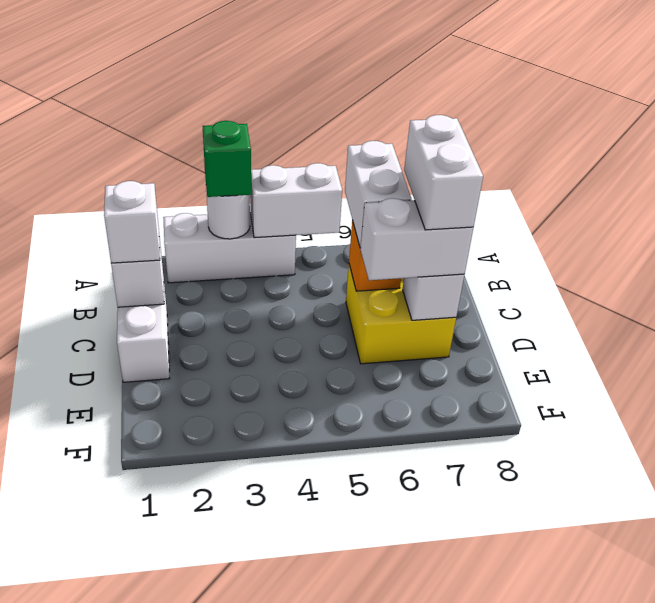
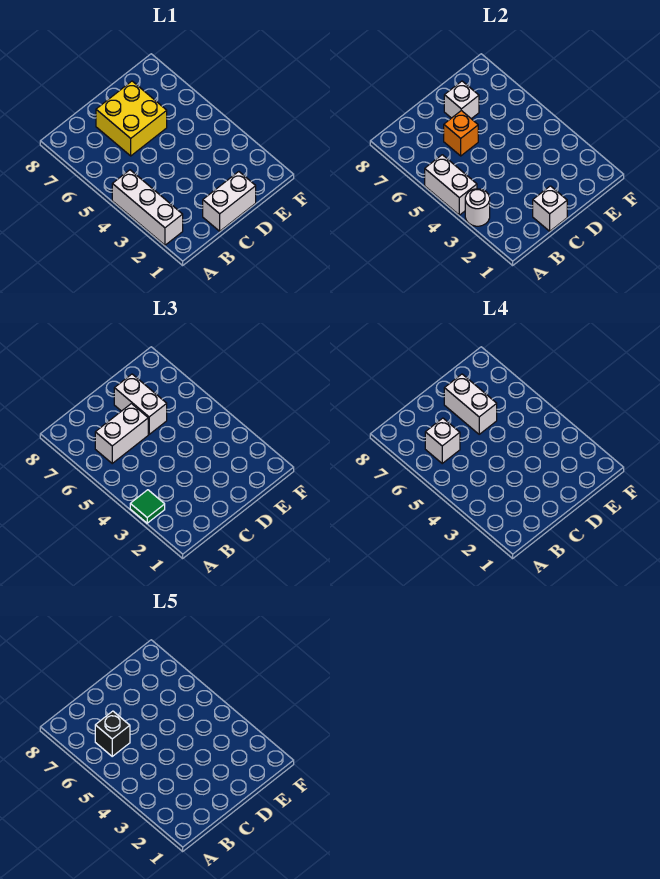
green 1x1 brick [203,121,251,197] -> green 1x1 tile [130,490,165,523]
none -> black 1x1 brick [95,711,130,756]
white 1x1 brick [104,181,160,263] -> white 1x1 brick moved to [425,418,460,463]
white 1x2 brick [404,115,483,230] -> white 1x2 brick turned to [444,374,497,434]

